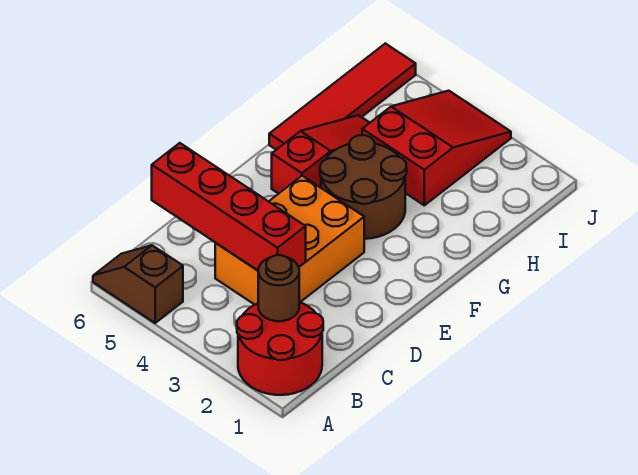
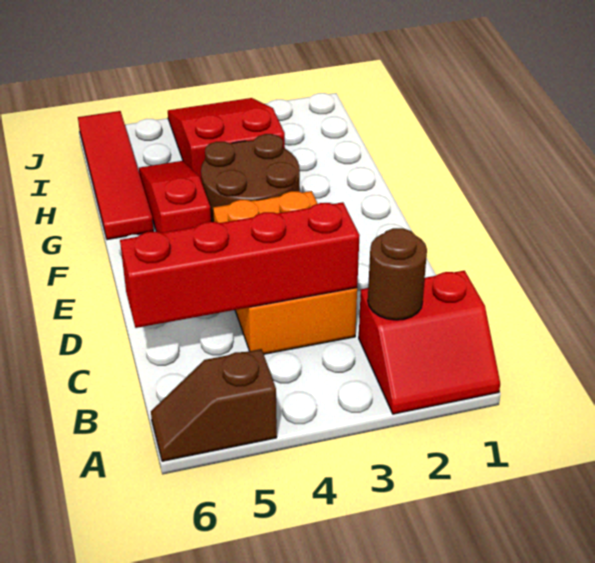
red 2x2 round brick [237,302,323,395] -> red 2x2 slope [359,271,500,414]

